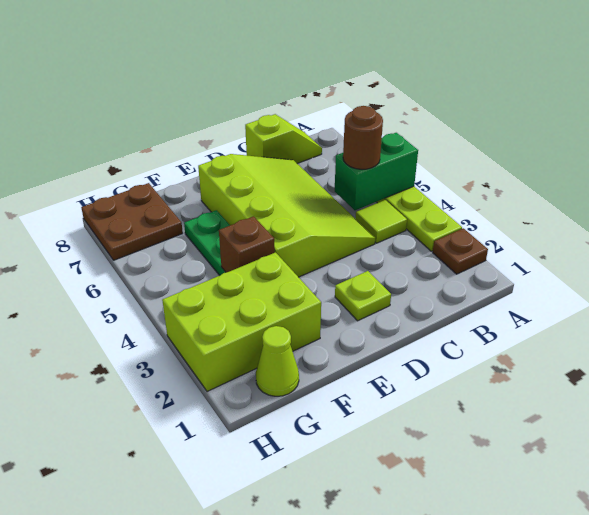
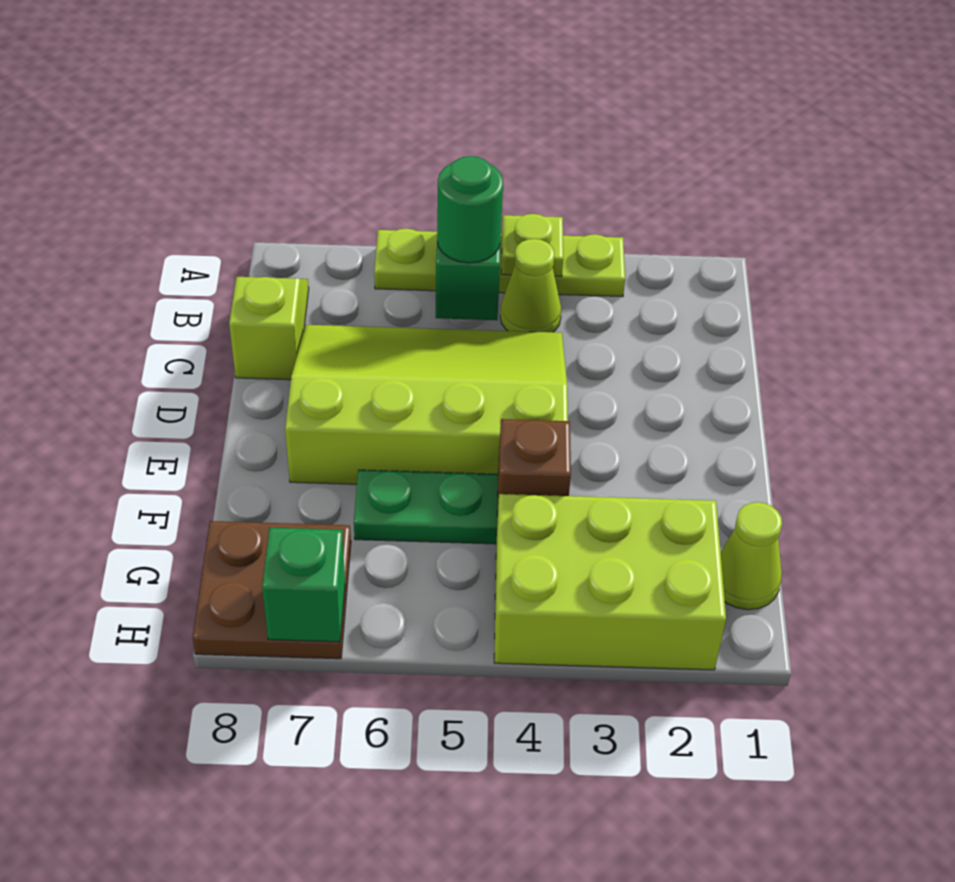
brown 1x1 plate [433,228,488,274] -> none
lime 1x1 tile [356,200,407,243] -> lime 1x1 cone [500,239,561,332]
brown 1x1 round brick [343,106,383,169] -> green 1x1 round brick [437,156,503,263]
lime 1x1 plate [335,271,391,321] -> lime 1x1 plate moved to [501,214,563,277]
lime 2x3 brick [162,253,321,392] -> lime 2x3 brick turned to [494,494,726,670]
none -> green 1x1 brick [262,528,345,642]

